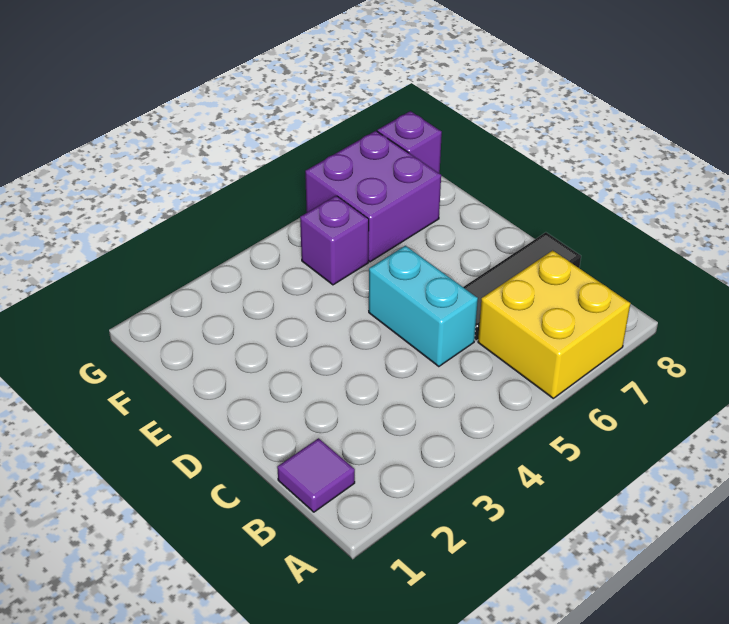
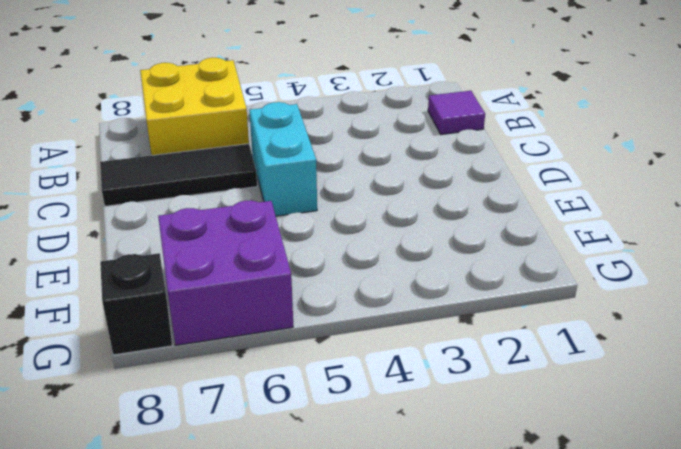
purple 1x1 brick [300,196,369,285] -> none
purple 1x1 brick [377,111,442,174] -> black 1x1 brick [100,253,172,355]

